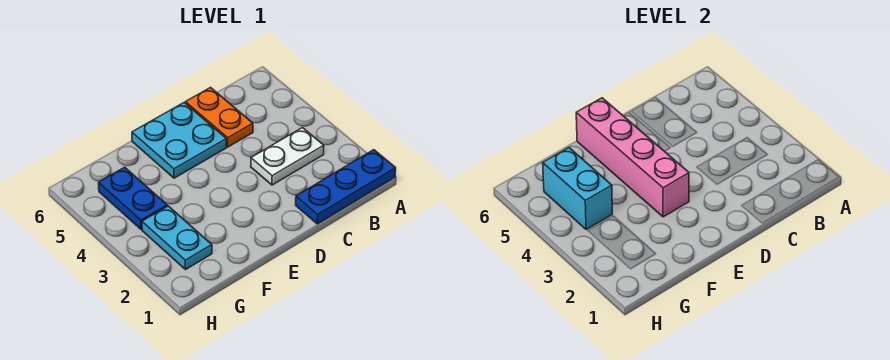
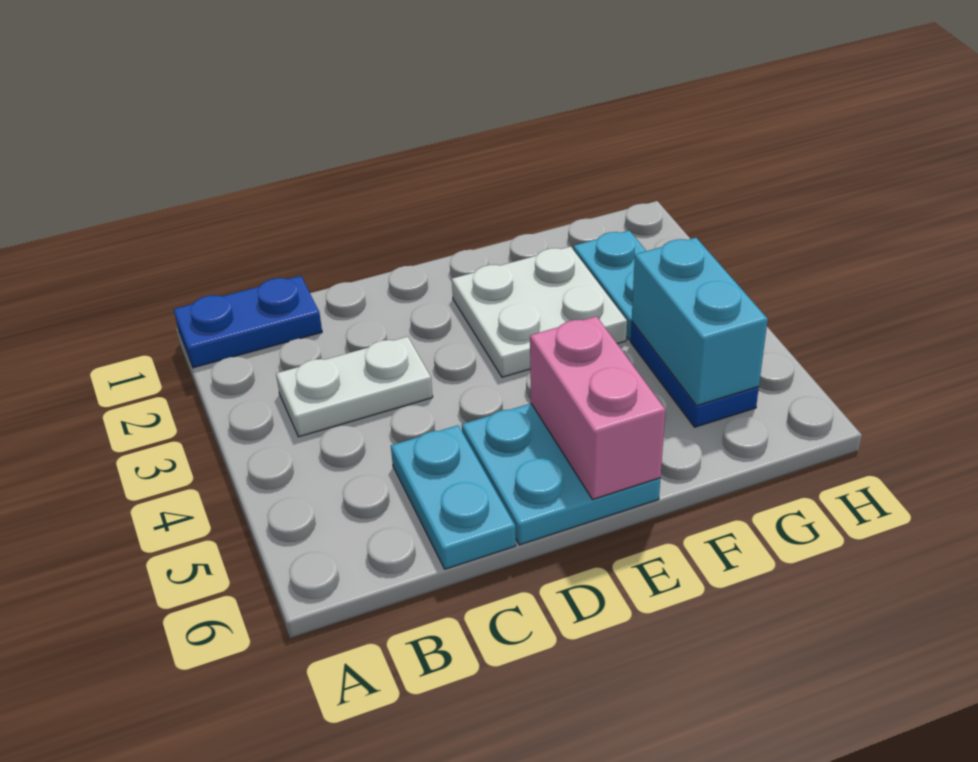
blue 1x3 plate [296,150,396,224] -> blue 1x2 plate [174,276,322,368]
orange 1x2 plate [185,88,253,147] -> cyan 1x2 plate [391,425,516,569]
none -> white 2x2 plate [452,247,627,377]
pink 1x4 brick [576,98,689,217] -> pink 1x2 brick [530,316,665,500]

